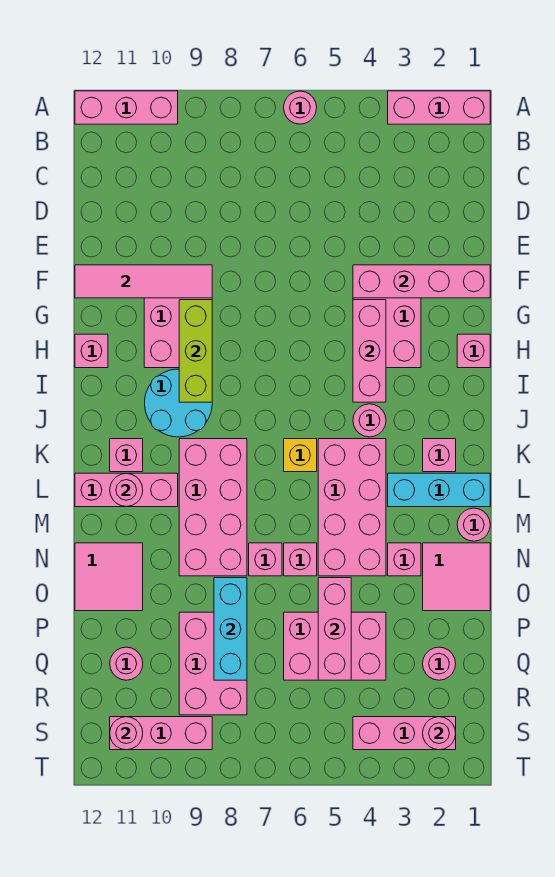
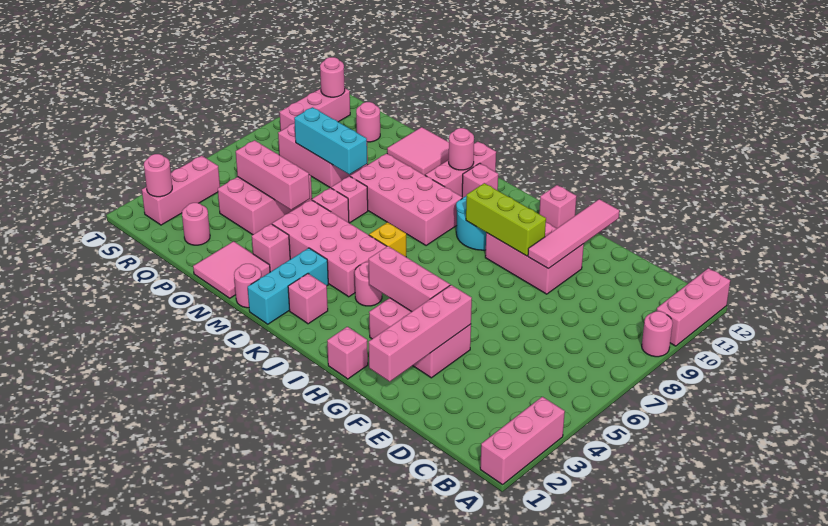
pink 1x1 round brick [284,91,317,124] -> pink 1x1 round brick moved to [642,311,673,357]

